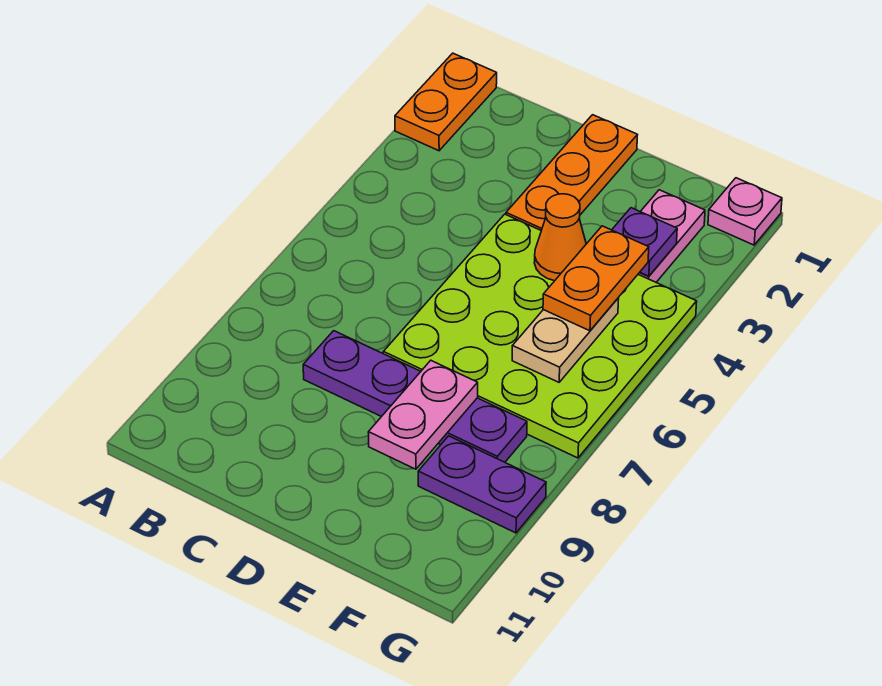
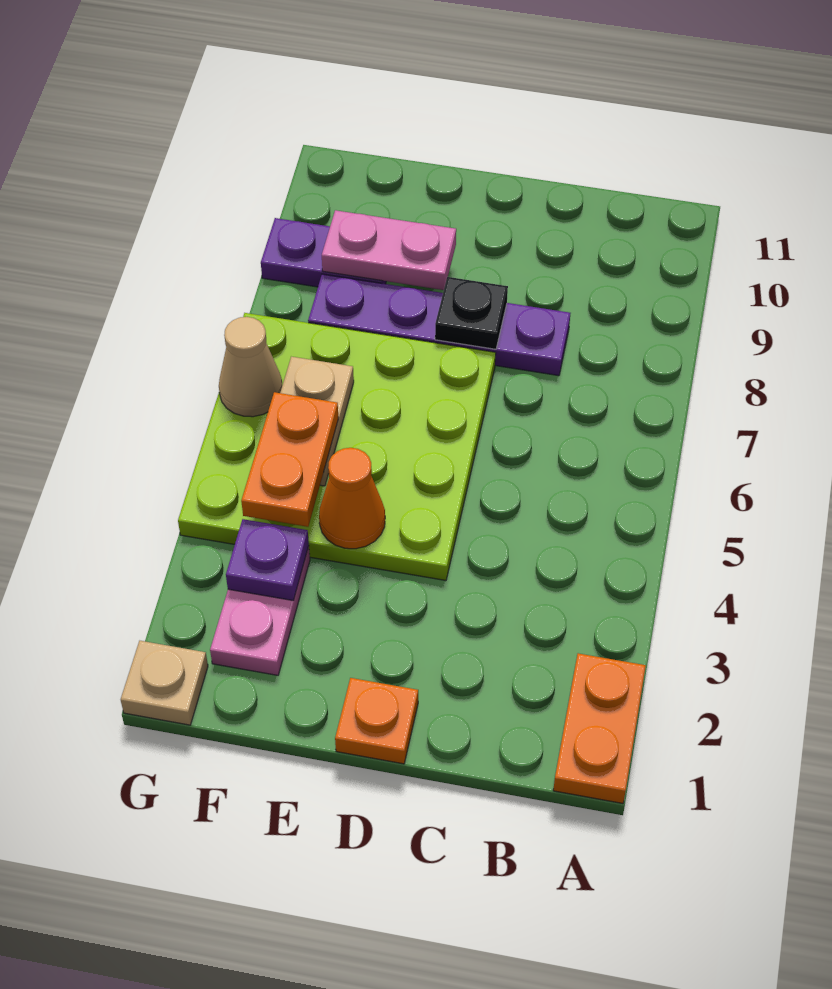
orange 1x3 plate [506,115,637,231] -> orange 1x1 plate [335,678,418,764]
none -> black 1x1 plate [435,277,508,349]
pink 1x2 plate [368,360,478,469] -> pink 1x2 plate turned to [322,210,456,290]
pink 1x1 plate [708,178,782,245] -> tan 1x1 plate [121,641,208,725]
none -> tan 1x1 cone [219,317,282,417]

